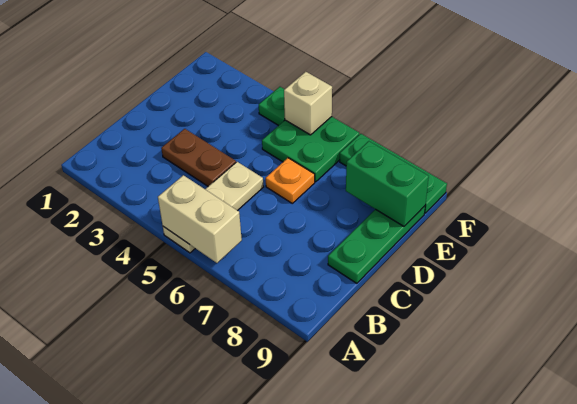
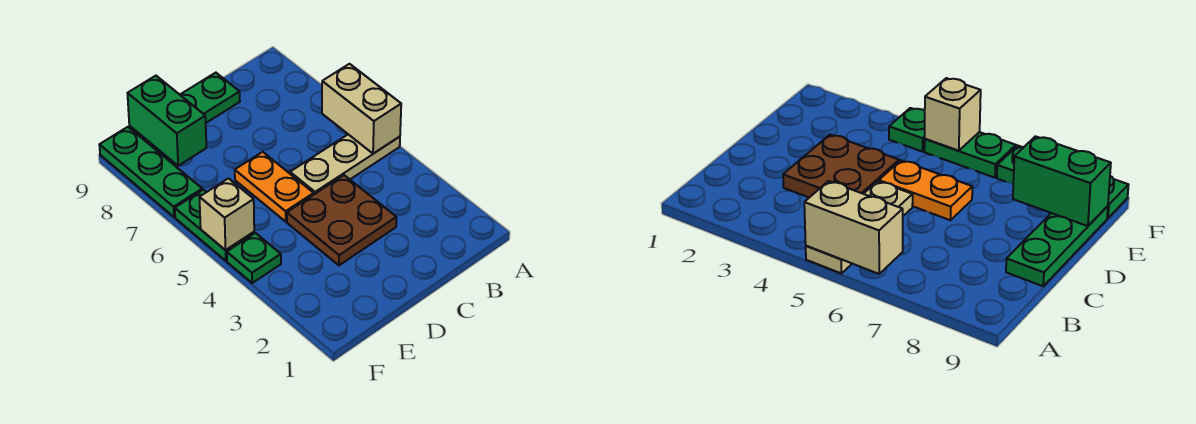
brown 1x2 plate [161,129,236,186] -> brown 2x2 plate [287,175,396,265]
orange 1x1 plate [266,158,315,203] -> orange 1x2 plate [235,152,314,221]
green 2x2 plate [262,117,359,182] -> green 1x2 plate [175,190,254,261]

